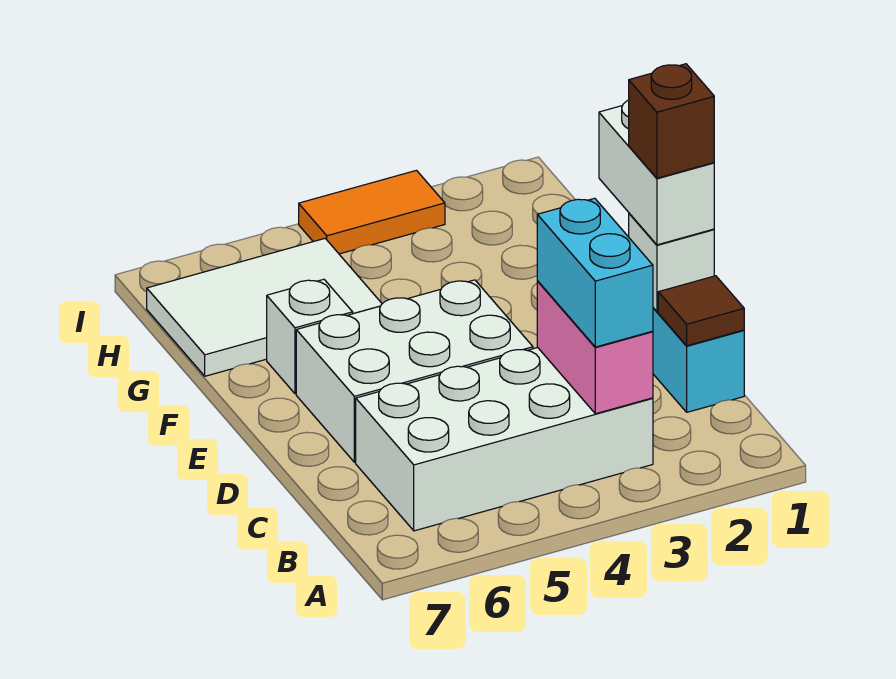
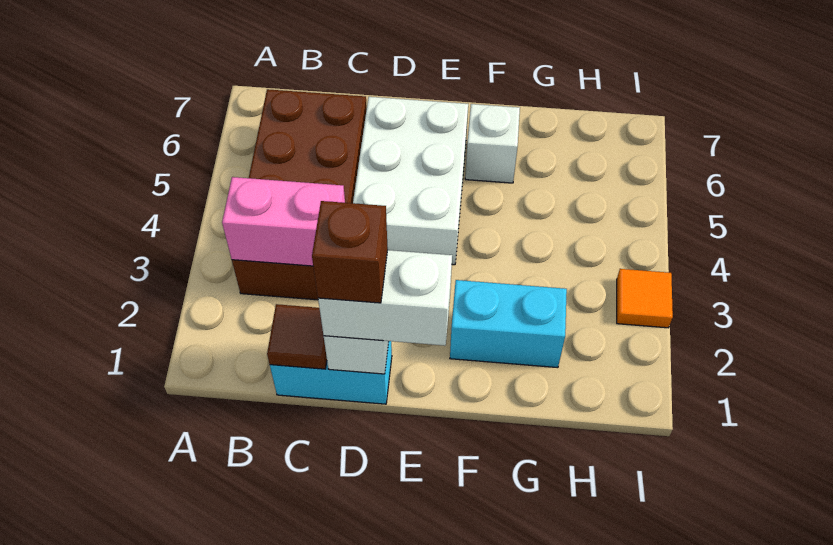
white 2x4 brick [356,348,653,531] -> brown 2x4 brick [232,89,367,300]
cyan 1x2 brick [537,198,653,347] -> cyan 1x2 brick moved to [450,280,567,368]
white 2x3 tile [147,239,382,376] -> none
orange 1x2 tile [299,170,445,254] -> orange 1x1 tile [617,269,673,328]

